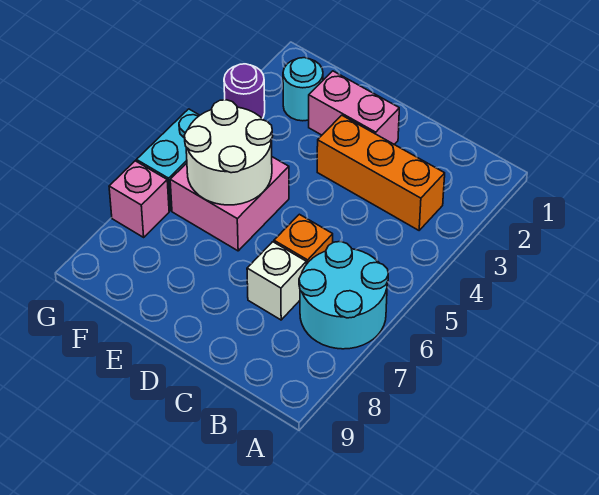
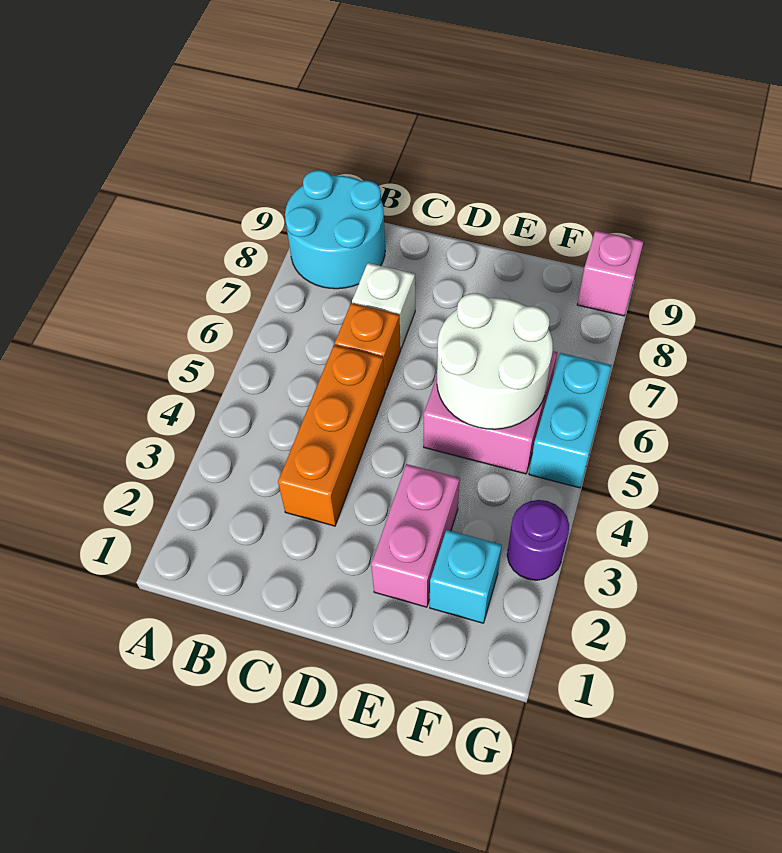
cyan 2x2 round brick [299,242,388,349] -> cyan 2x2 round brick moved to [285,170,385,289]
orange 1x3 brick [317,115,445,230] -> orange 1x3 brick turned to [278,345,385,526]
pink 1x2 brick [309,71,399,144] -> pink 1x2 brick turned to [371,464,460,607]
cyan 1x1 round brick [283,58,323,121] -> cyan 1x1 brick [430,530,502,623]
pink 1x1 brick [109,161,169,237] -> pink 1x1 brick moved to [577,230,644,316]

